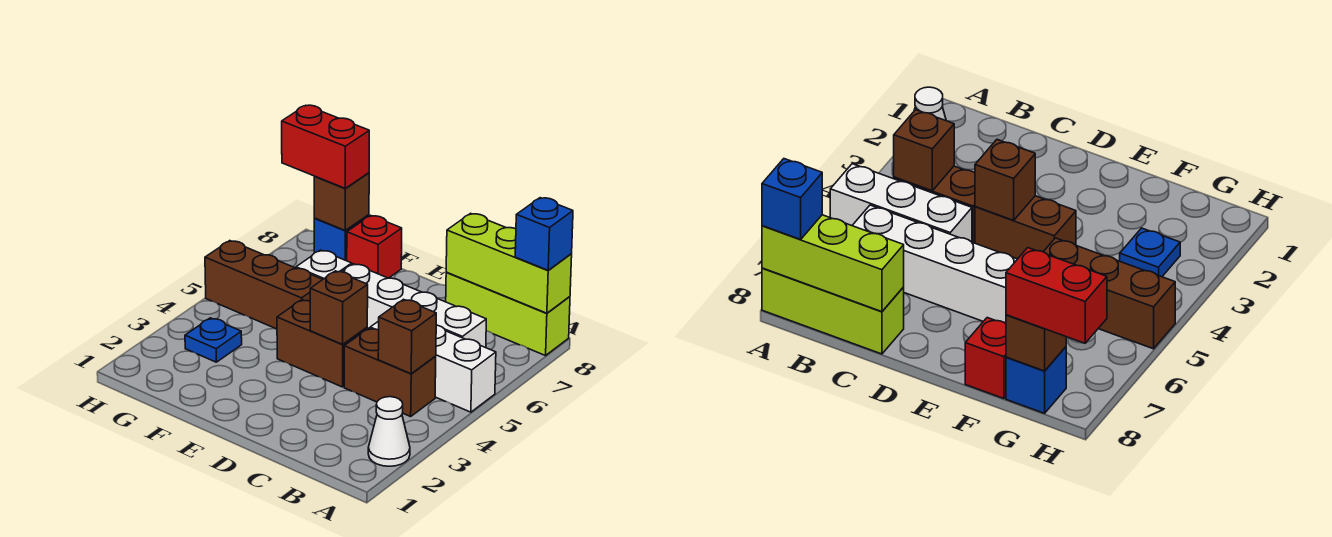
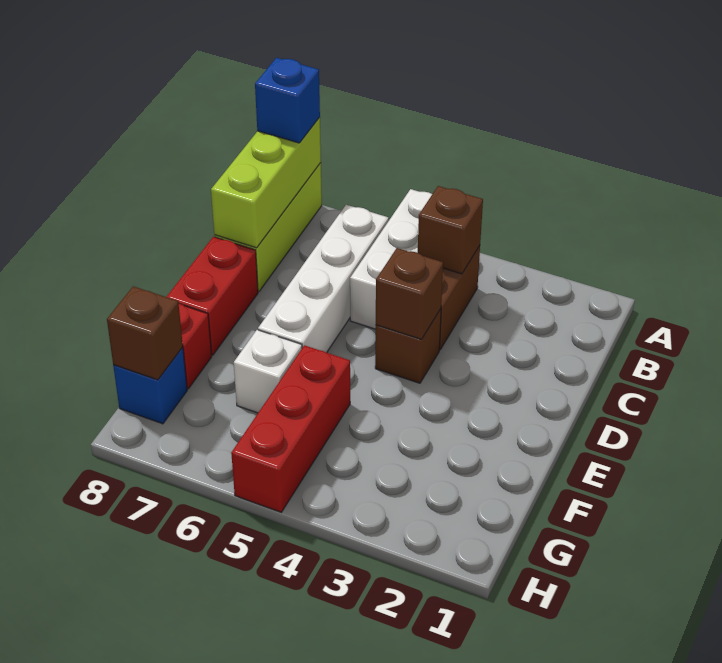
white 1x1 cone [368,397,410,466] -> none
brown 1x2 brick [277,300,367,387] -> brown 1x1 brick [375,309,441,383]
brown 1x3 brick [205,241,323,329] -> red 1x3 brick [231,345,350,512]
blue 1x1 plate [185,318,242,362] -> none
red 1x2 brick [282,105,369,189] -> red 1x2 brick moved to [167,237,258,355]

